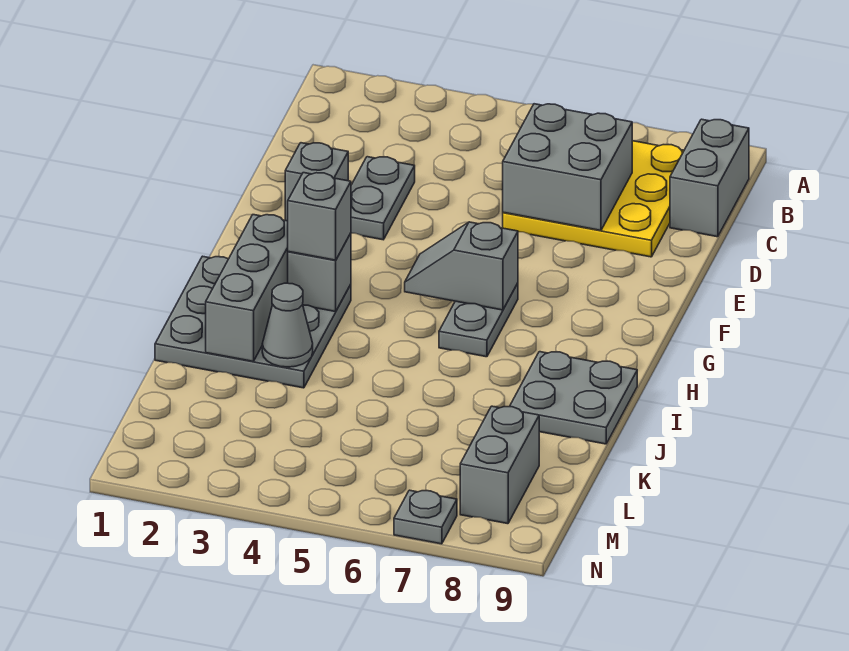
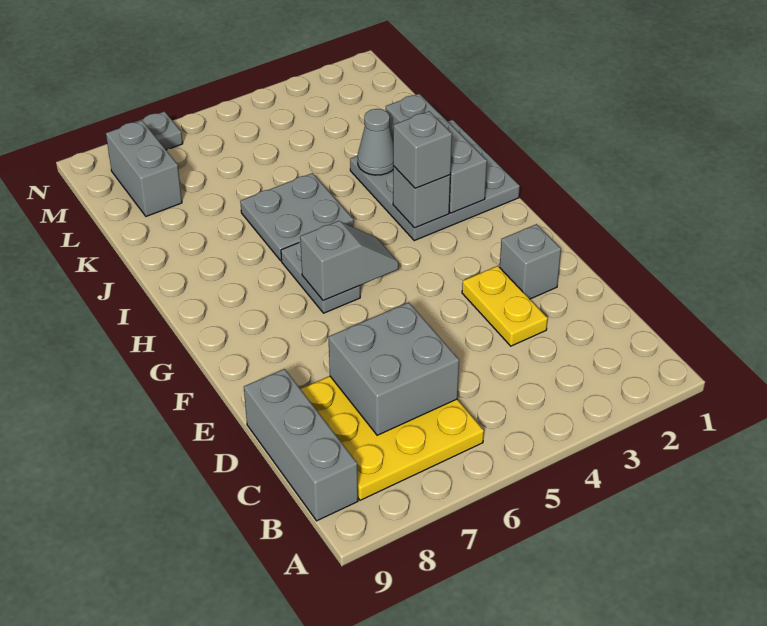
grey 1x2 brick [670,119,749,237] -> grey 1x3 brick [244,369,358,521]
grey 1x2 plate [351,157,415,240] -> yellow 1x2 plate [462,266,548,346]
grey 2x2 plate [510,352,637,444] -> grey 2x2 plate moved to [240,173,354,261]

